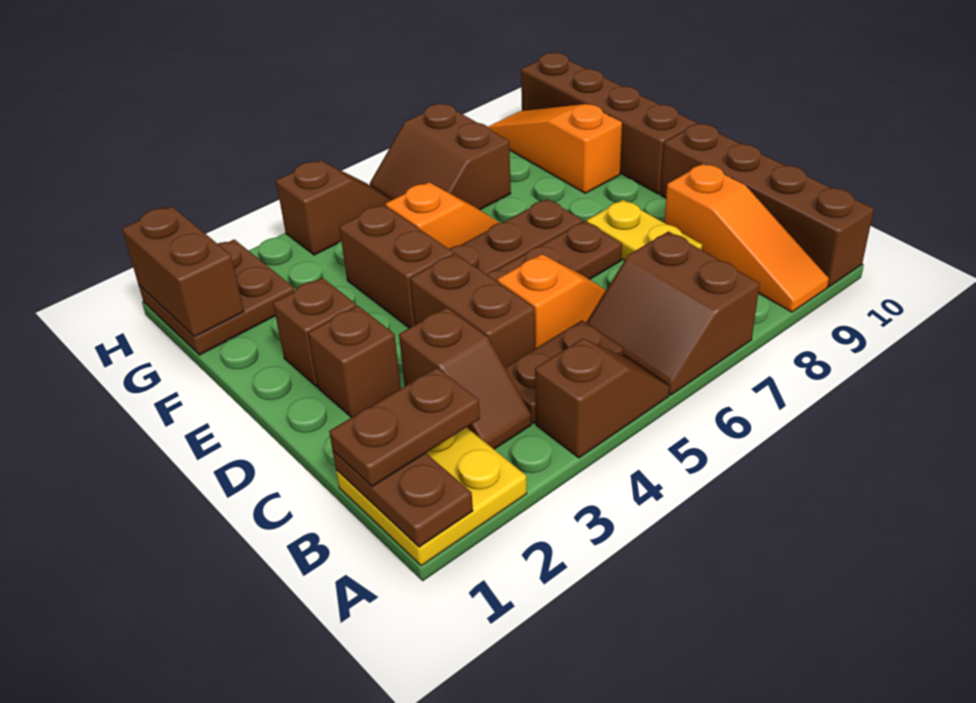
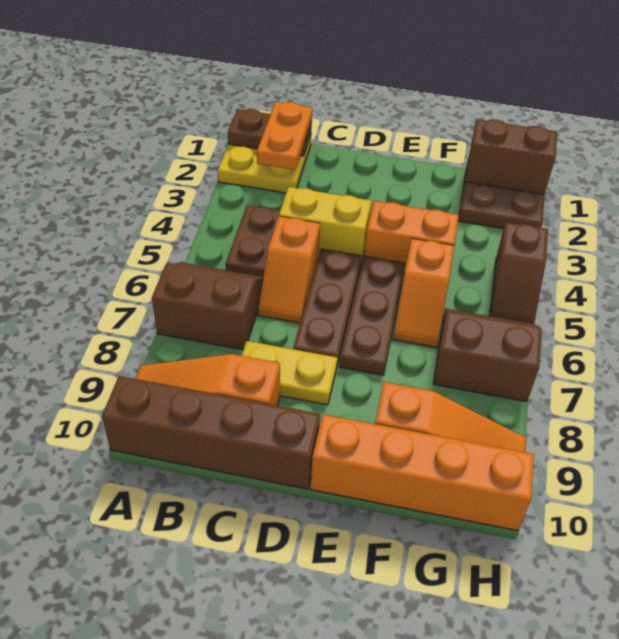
brown 1x2 slope [535,339,669,458] -> none
brown 1x2 plate [329,368,480,487] -> orange 1x2 plate [257,102,312,170]
brown 1x2 slope [399,307,531,449] -> none
brown 1x2 brick [410,254,535,367] -> yellow 1x2 brick [279,187,372,263]
brown 1x1 brick [308,306,401,418] -> none
brown 1x1 brick [273,278,356,387] -> none
brown 1x2 brick [339,205,454,328] -> orange 1x2 brick [364,201,459,273]
brown 1x4 brick [521,53,697,194] -> orange 1x4 brick [311,414,534,531]

